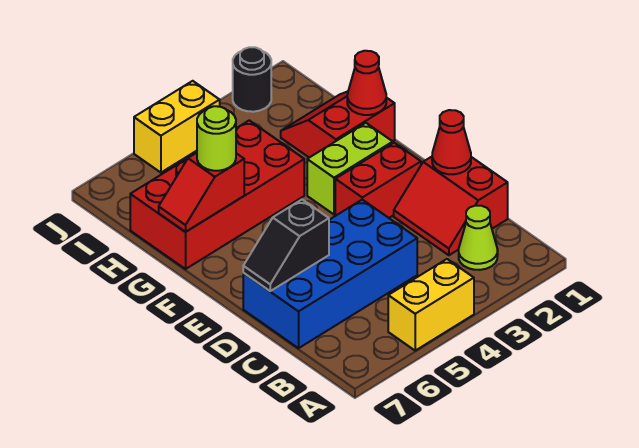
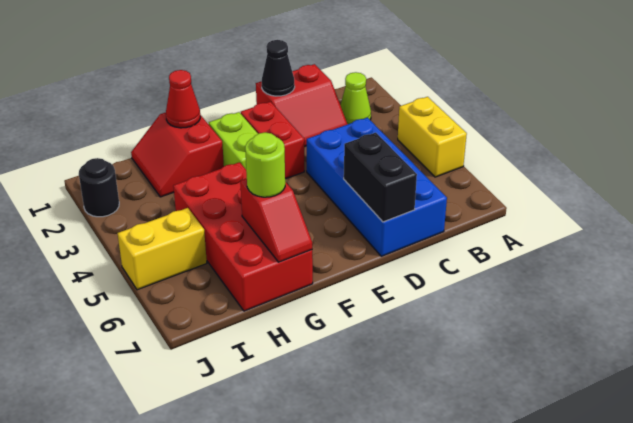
red 1x1 cone [432,110,471,174] -> black 1x1 cone [262,40,295,96]
black 1x2 slope [243,200,329,291] -> black 1x2 brick [344,133,417,222]
yellow 1x2 brick [134,81,220,173] -> yellow 1x2 brick turned to [117,208,207,290]

